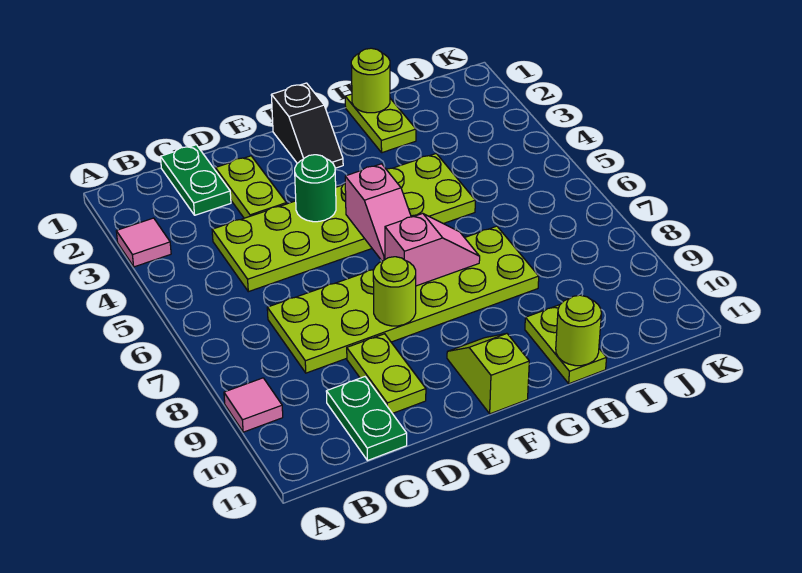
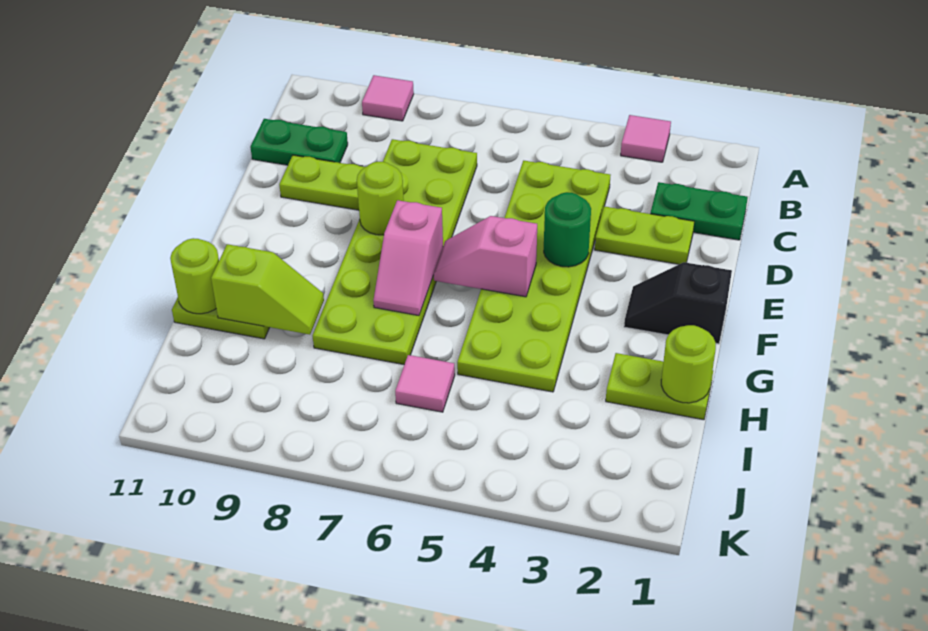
lime 1x2 slope [447,333,529,414] -> lime 1x2 slope moved to [211,244,324,335]
none -> pink 1x1 tile [395,355,455,412]

